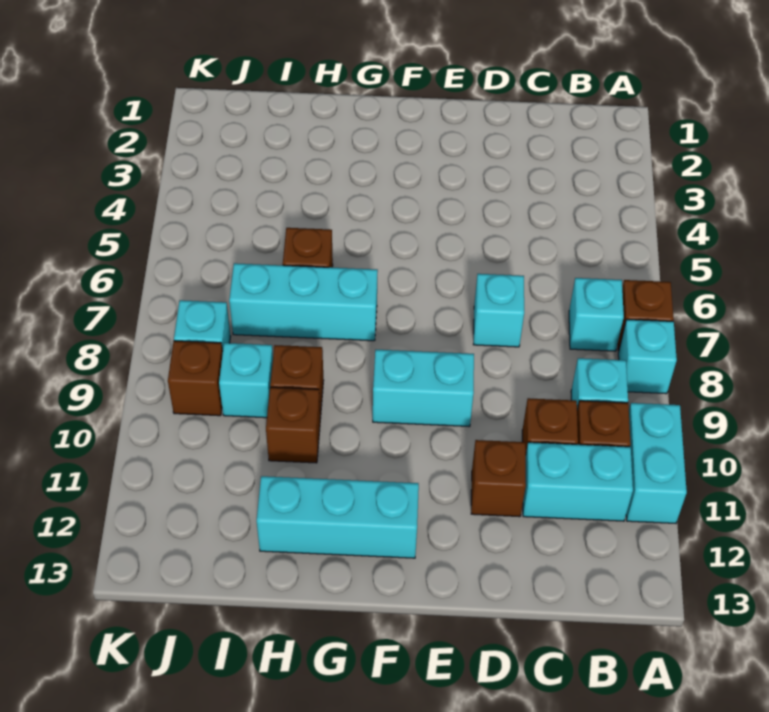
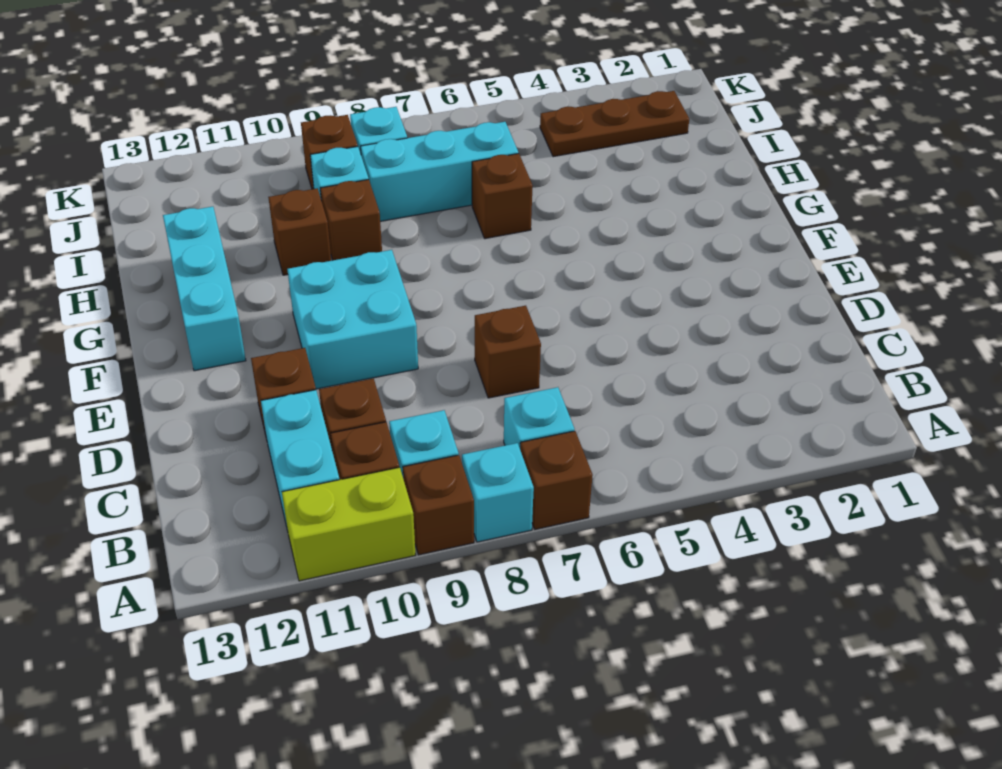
none -> brown 1x1 brick [403,455,474,555]
cyan 1x2 brick [626,403,687,523] -> lime 1x2 brick [282,467,415,581]
cyan 1x1 brick [473,274,524,347] -> brown 1x1 brick [475,306,541,398]
cyan 1x2 brick [373,350,474,427] -> cyan 2x2 brick [287,250,418,389]
cyan 1x3 brick [229,263,378,341] -> cyan 1x3 brick turned to [361,122,518,221]
none -> brown 1x3 plate [540,91,689,157]

